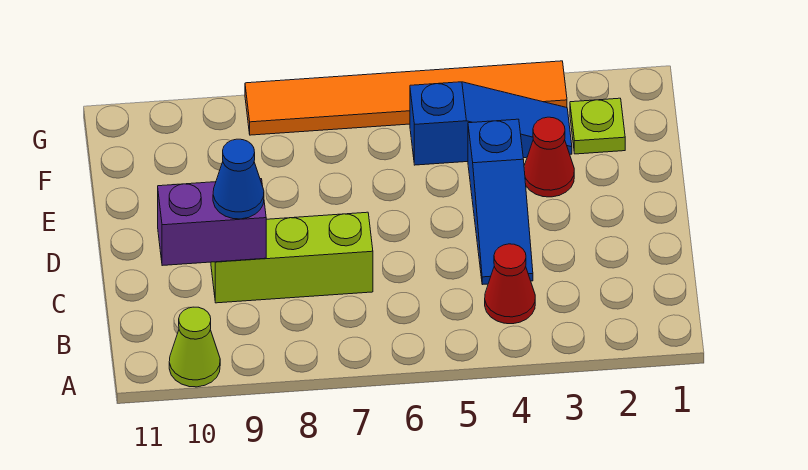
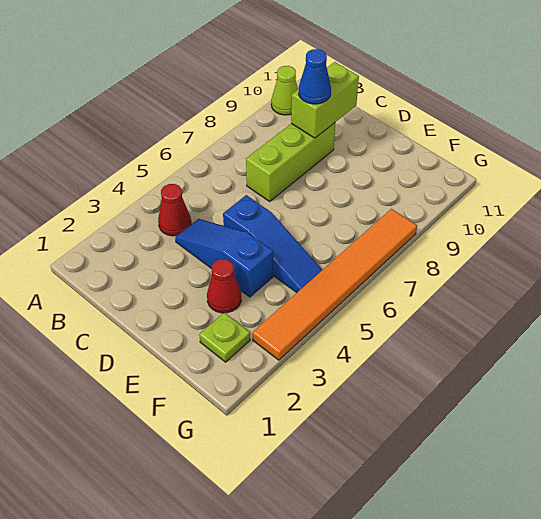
purple 1x2 brick [158,179,266,266] -> lime 1x2 brick [291,62,359,138]
blue 1x3 slope [410,82,572,165] -> blue 1x3 slope turned to [223,195,322,292]

